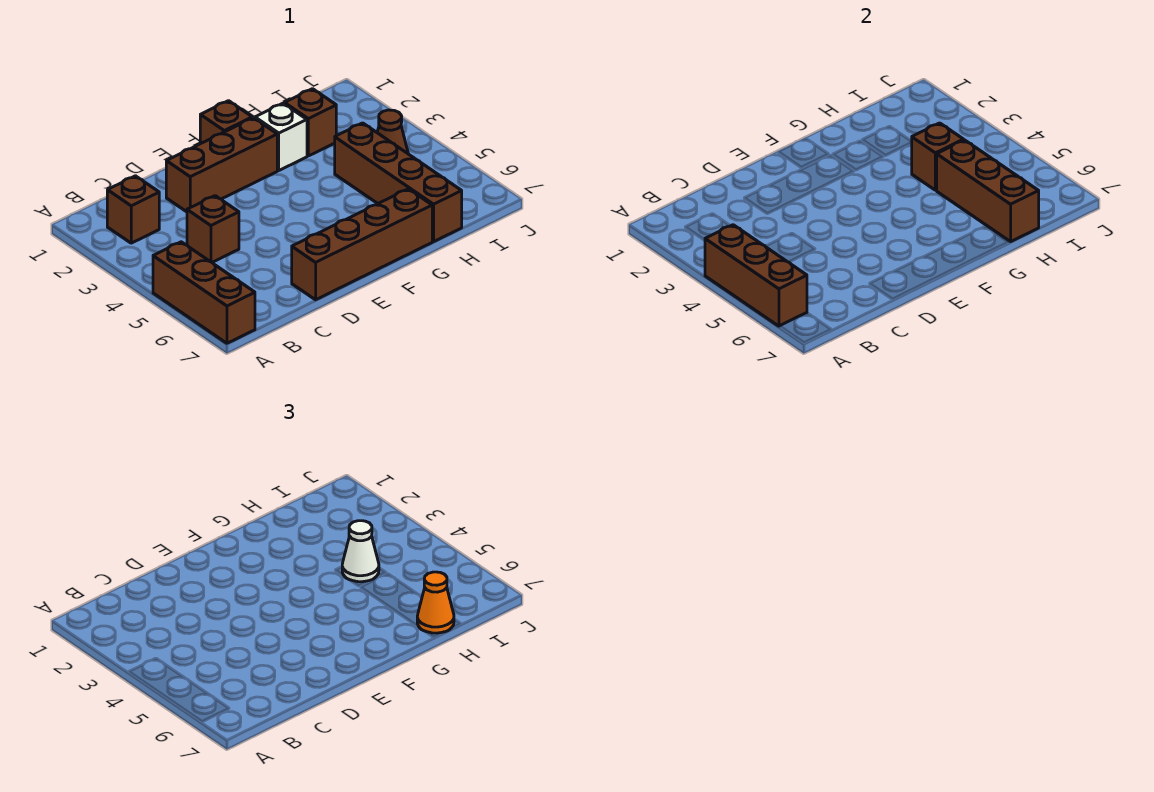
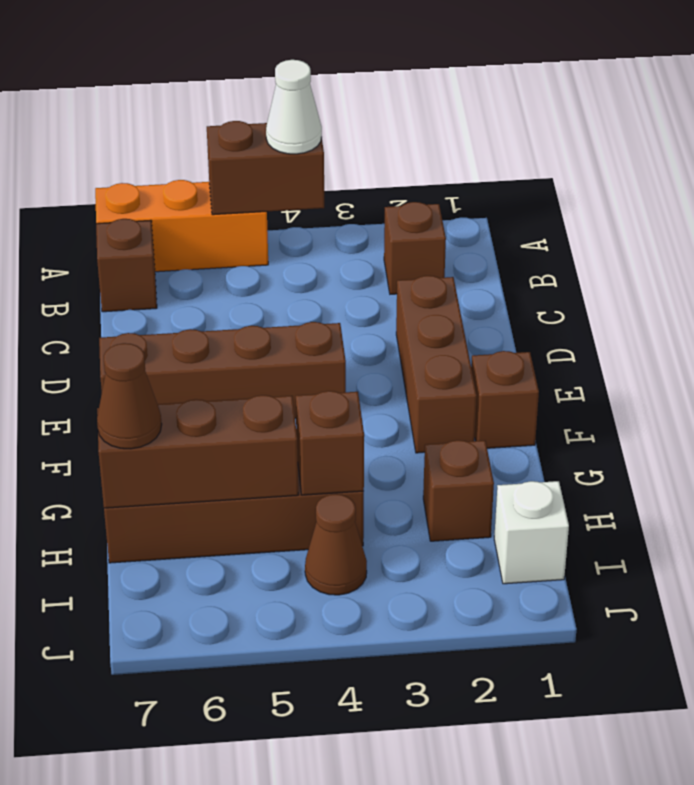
brown 1x3 brick [705,225,807,326] -> brown 1x2 brick [207,121,324,215]
brown 1x3 brick [153,242,255,343] -> orange 1x3 brick [95,180,268,272]
brown 1x1 brick [187,196,239,262] -> brown 1x1 brick moved to [96,219,157,312]
brown 1x4 brick [292,189,432,300] -> brown 1x4 brick turned to [99,322,346,418]
white 1x1 brick [255,103,307,170] -> white 1x1 brick moved to [494,481,569,584]
white 1x1 cone [342,521,379,582] -> white 1x1 cone moved to [266,60,322,154]
orange 1x1 cone [417,572,454,633] -> brown 1x1 cone [97,343,162,449]

